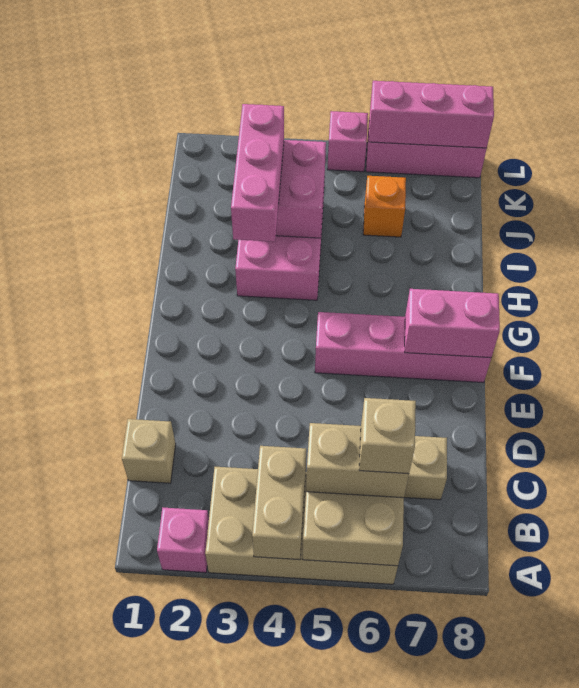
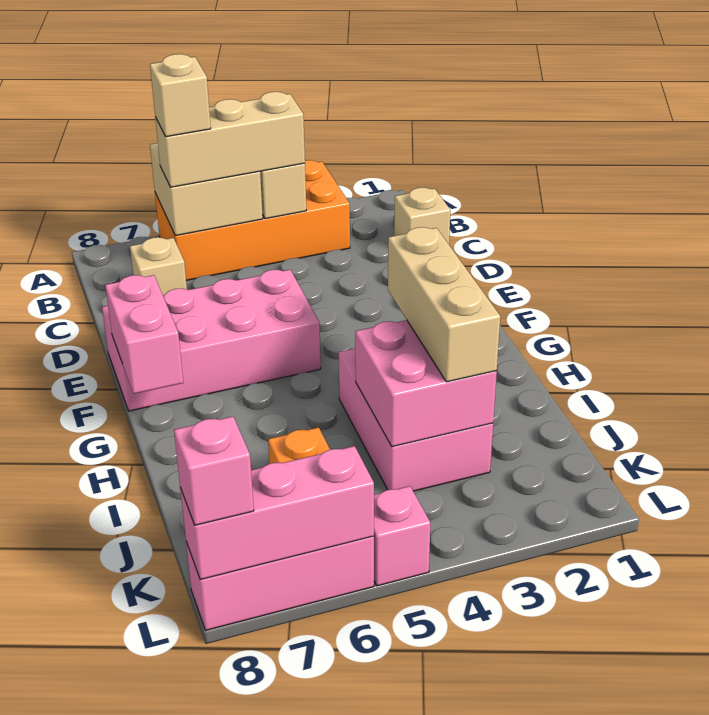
pink 1x1 brick [157,508,209,573] -> pink 1x1 brick moved to [174,416,254,525]
tan 2x4 brick [205,467,398,584] -> orange 2x4 brick [155,160,350,280]
tan 1x2 brick [306,423,409,498] -> tan 1x3 brick [155,92,305,187]
pink 1x4 brick [315,312,491,383] -> pink 2x4 brick [102,270,321,411]
pink 1x2 brick [405,289,500,358] -> pink 1x2 brick turned to [105,275,183,394]
pink 1x3 brick [231,104,284,242] -> tan 1x3 brick [388,227,500,382]

